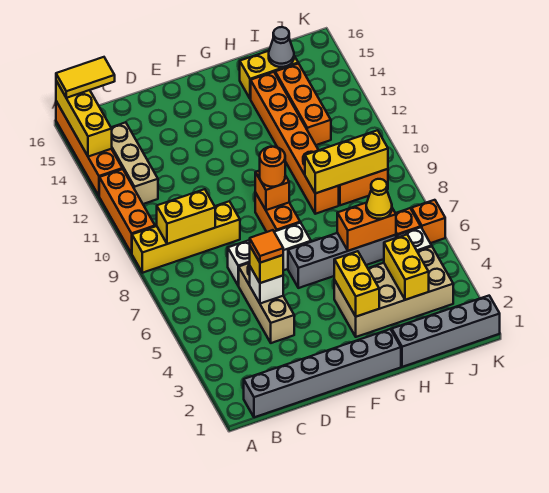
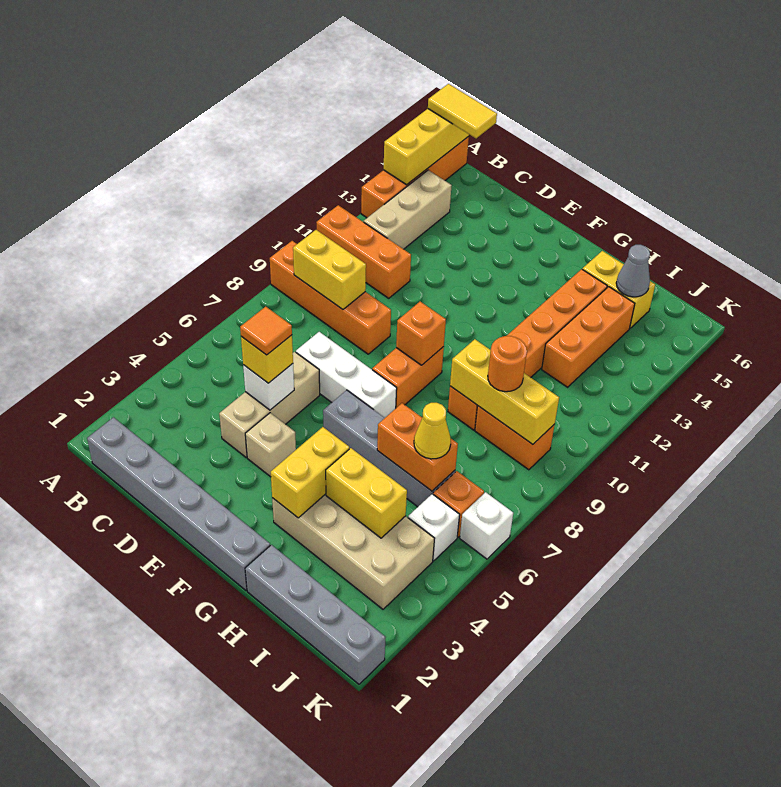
yellow 1x4 brick [132,201,240,273] -> orange 1x4 brick [270,241,391,354]
orange 1x3 brick [99,169,155,253] -> orange 1x3 brick turned to [316,205,411,298]
none -> tan 1x1 brick [245,413,296,477]
orange 1x1 round brick [260,147,285,187] -> orange 1x1 round brick moved to [488,336,527,392]
yellow 1x2 brick [384,234,429,300] -> yellow 1x2 brick turned to [326,448,407,538]
orange 1x1 brick [412,200,445,243] -> white 1x1 brick [460,492,513,559]

